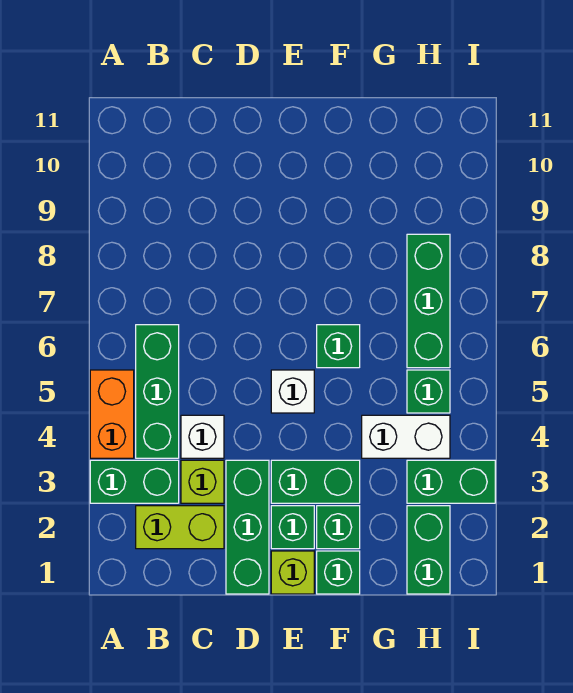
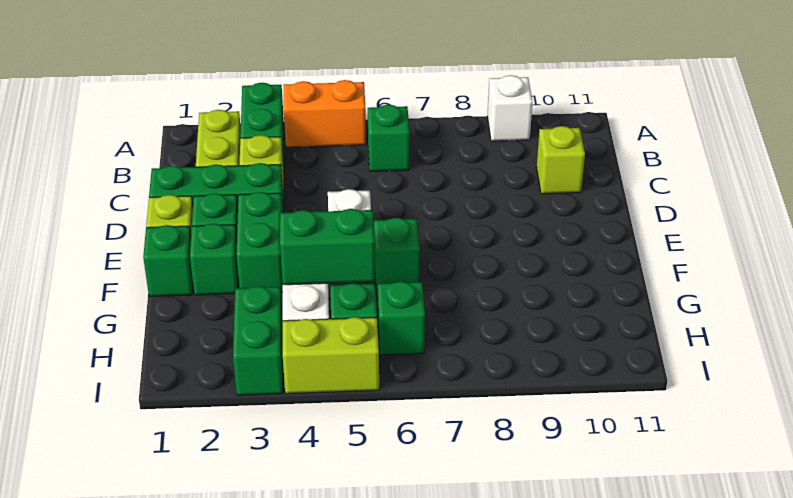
green 1x3 brick [136,325,179,458] -> green 1x1 brick [368,105,410,171]
white 1x1 brick [181,415,224,458] -> white 1x1 brick moved to [487,75,533,141]
none -> lime 1x1 brick [537,126,585,194]
green 1x2 brick [407,506,450,594] -> green 1x2 brick moved to [280,209,375,285]
green 1x3 brick [407,234,450,368] -> green 1x1 brick [377,282,425,355]
none -> lime 1x2 brick [283,317,379,394]

